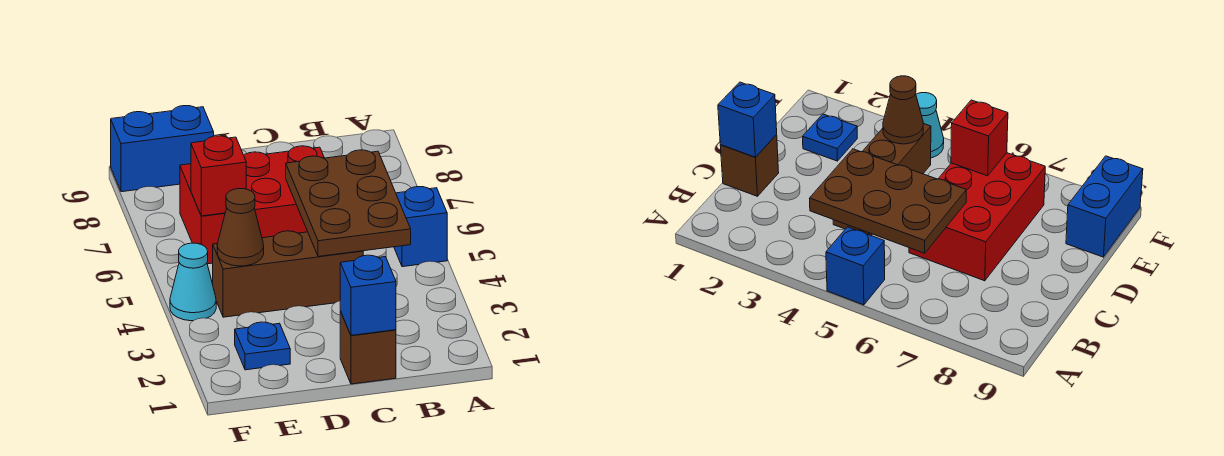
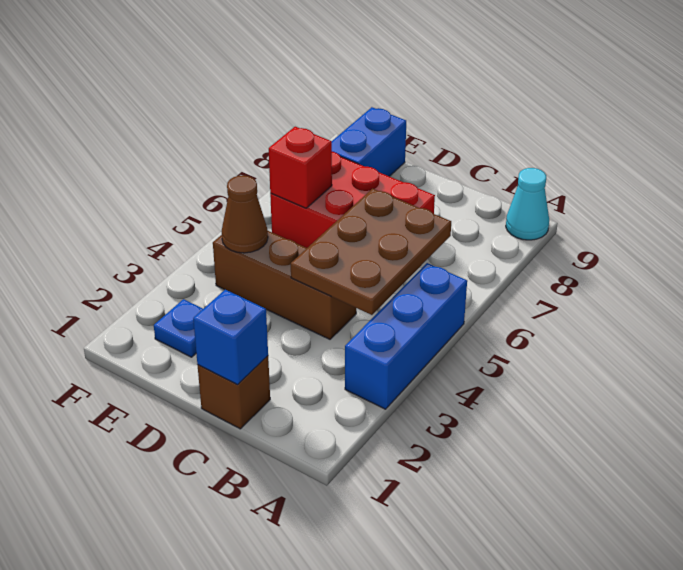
blue 1x1 brick [394,187,447,267] -> blue 1x3 brick [345,263,467,409]
blue 1x2 brick [111,106,214,192] -> blue 1x2 brick turned to [332,107,406,176]
cyan 1x1 cone [170,243,216,321] -> cyan 1x1 cone moved to [506,168,549,240]

